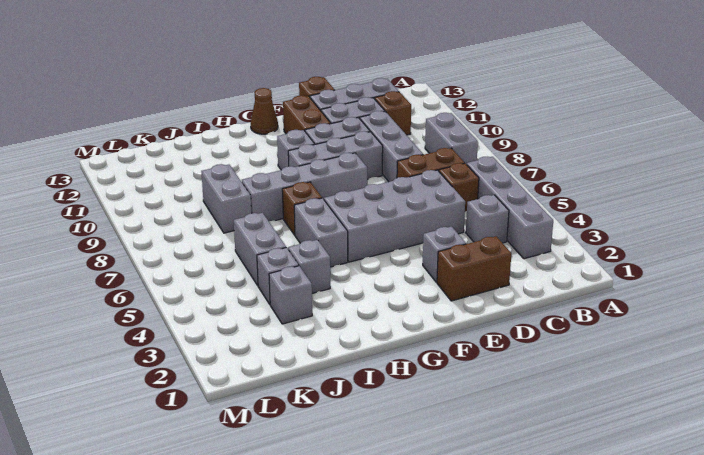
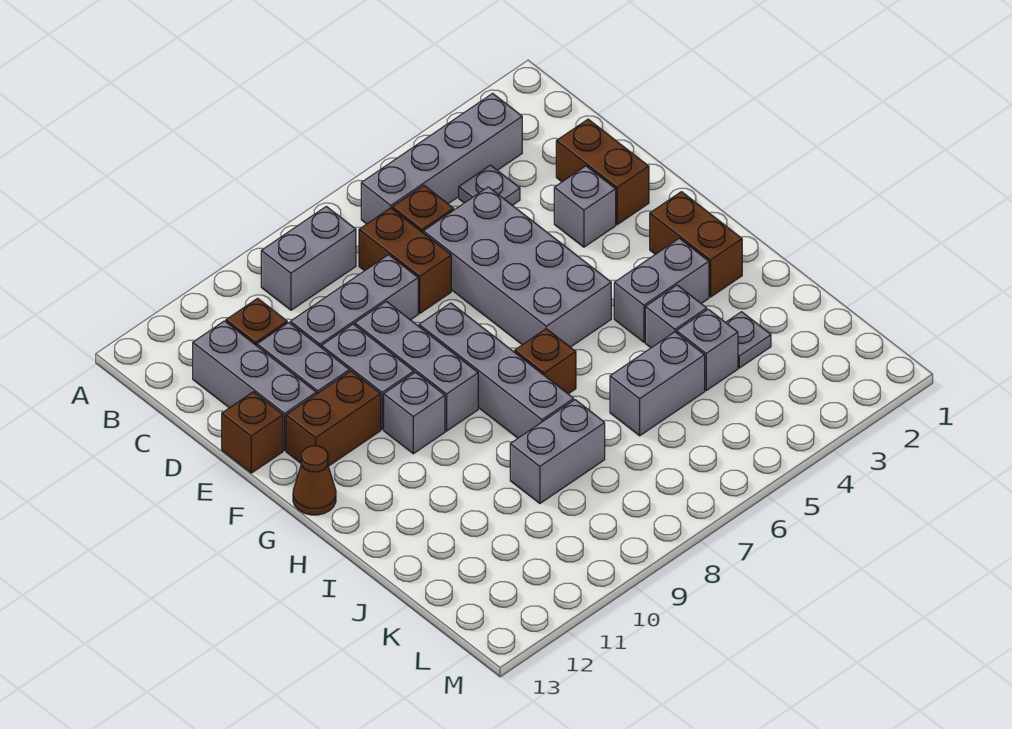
grey 1x1 brick [466,195,509,243] -> grey 1x1 plate [459,165,520,205]
none -> brown 1x2 brick [650,192,742,297]
grey 1x2 brick [294,198,348,267] -> grey 1x2 brick moved to [614,238,709,342]
grey 1x1 brick [269,266,312,324] -> grey 1x1 plate [726,312,771,368]

